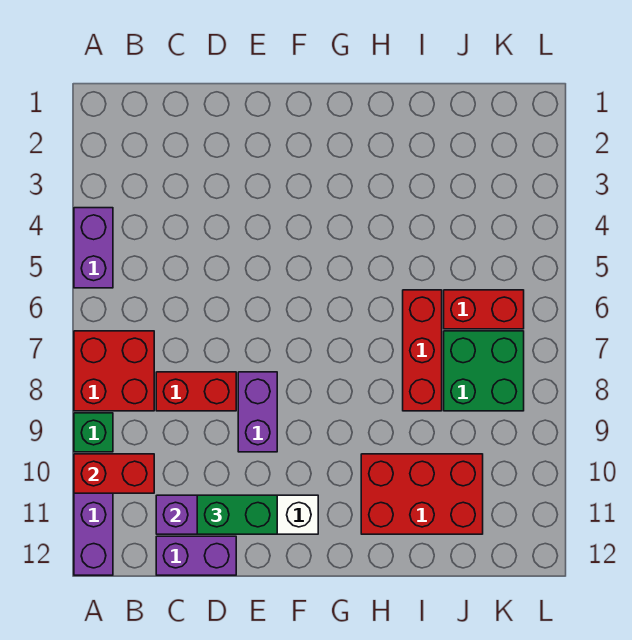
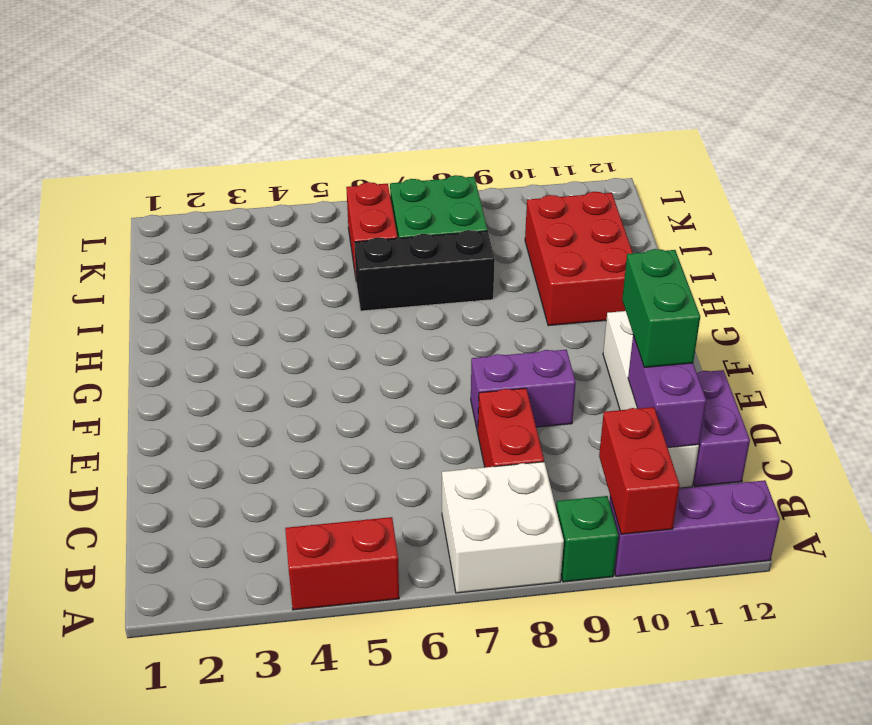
purple 1x2 brick [74,208,113,288] -> red 1x2 brick [285,517,399,610]
red 2x2 brick [74,331,154,411] -> white 2x2 brick [442,462,564,593]
red 1x3 brick [403,290,442,411] -> black 1x3 brick [354,230,495,311]

